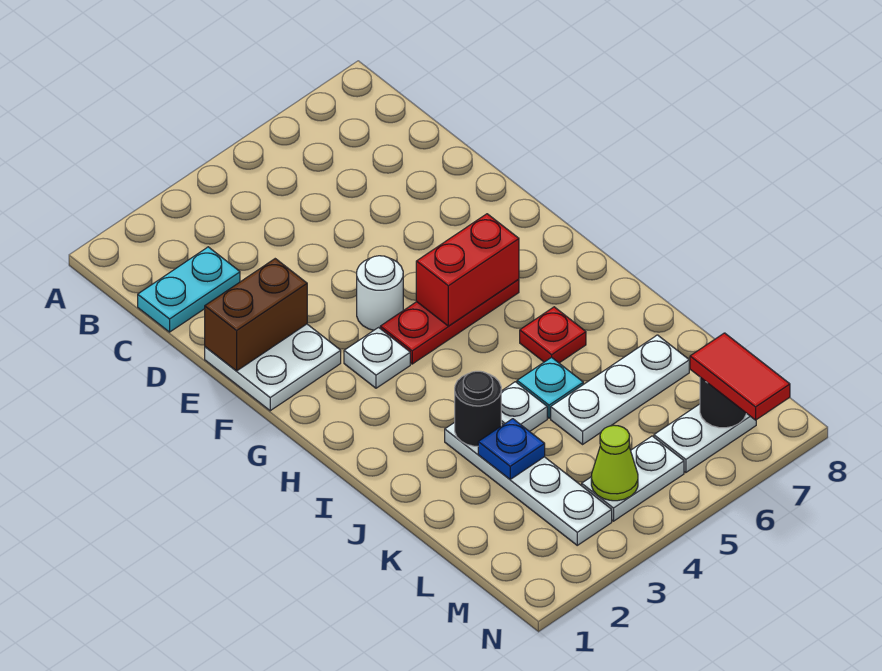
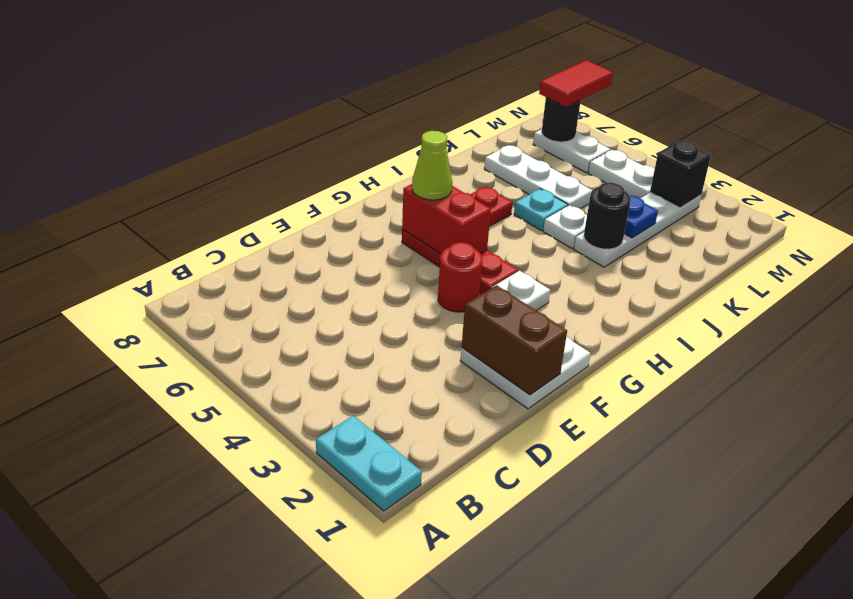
cyan 1x2 plate [138,247,240,332] -> cyan 1x2 plate moved to [316,416,422,511]
white 1x1 round brick [357,256,403,330] -> red 1x1 round brick [438,242,482,312]
none -> black 1x1 brick [650,141,711,208]
lime 1x1 cone [591,425,638,501] -> lime 1x1 cone moved to [412,131,452,200]

